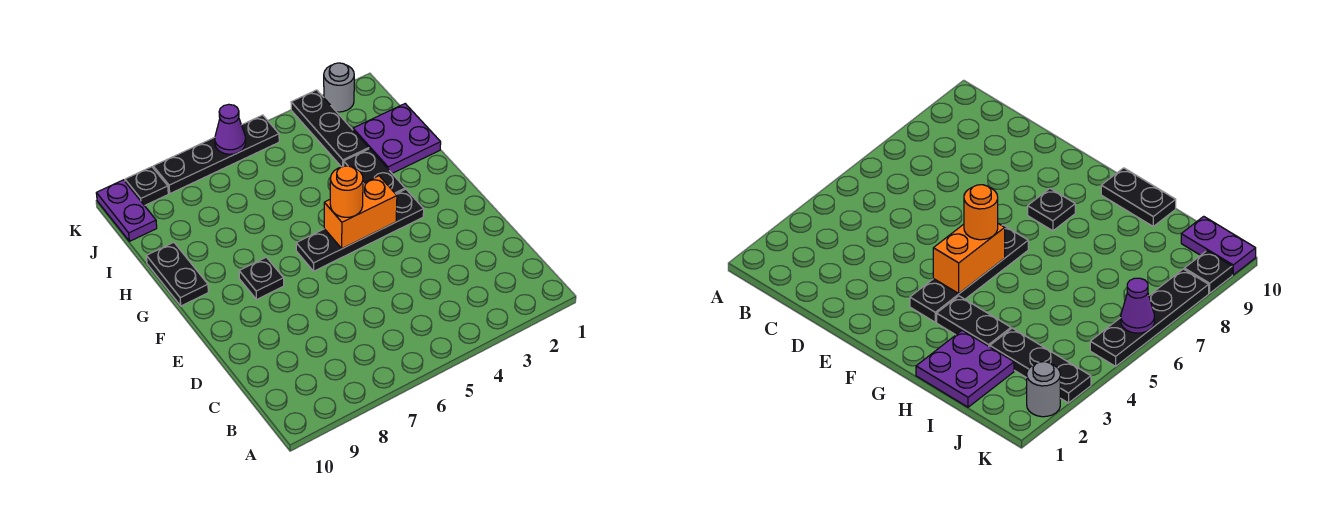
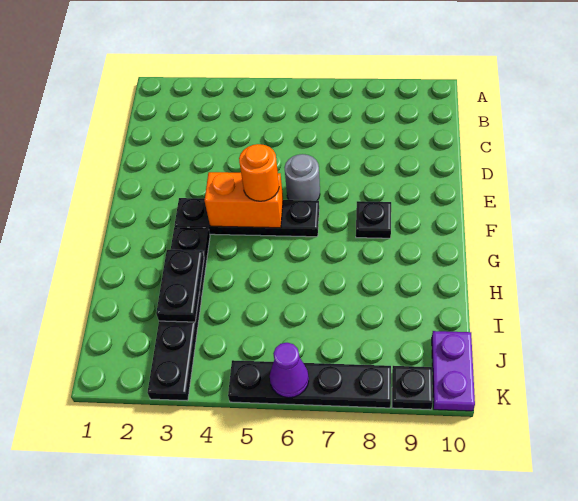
black 1x2 plate [147,242,208,306] -> black 1x2 plate moved to [156,250,204,322]
purple 2x2 plate [353,104,441,173] -> none
grey 1x1 round brick [324,63,354,112] -> grey 1x1 round brick moved to [284,154,320,201]

